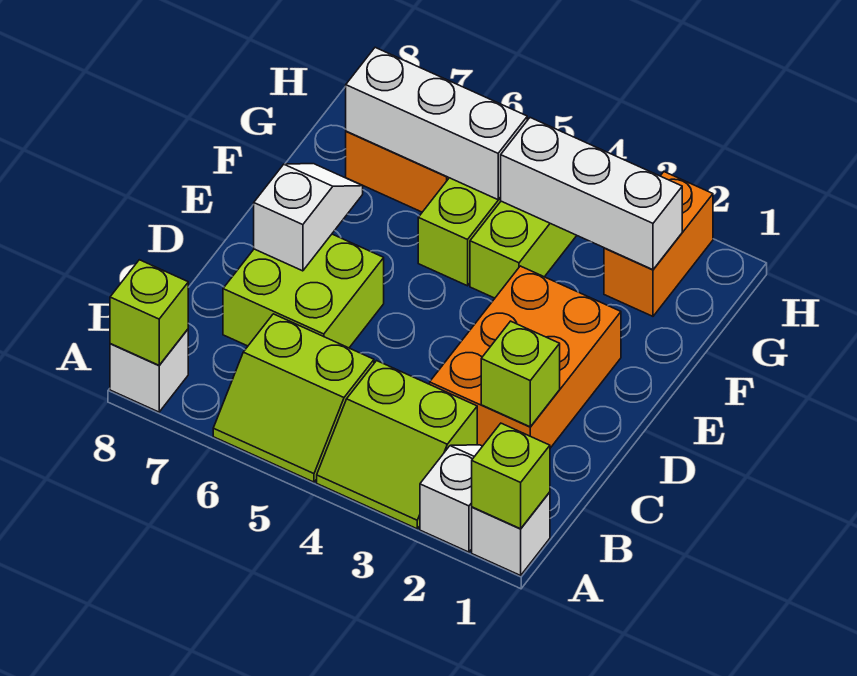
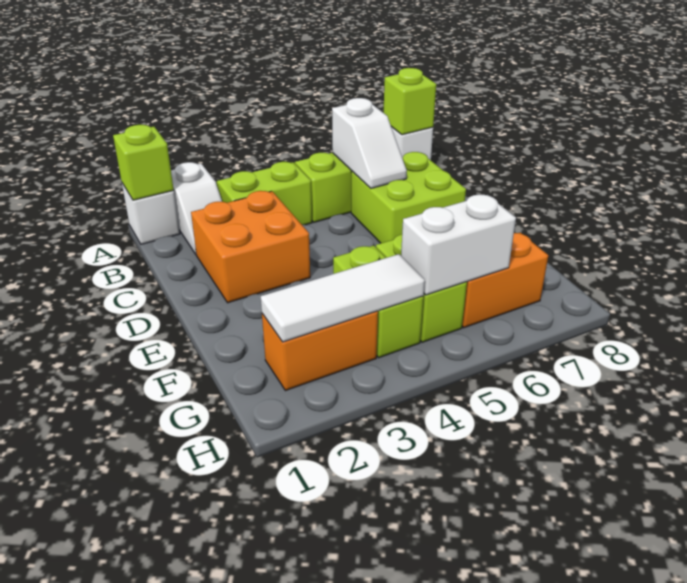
orange 2x3 brick [430,266,621,448] -> orange 2x2 brick [191,191,310,303]
lime 1x1 brick [481,321,560,427] -> none
white 1x2 slope [254,164,363,271] -> white 1x2 slope moved to [332,98,407,188]
orange 1x2 brick [604,172,713,316] -> orange 1x2 brick turned to [262,311,378,391]
white 1x3 brick [501,118,682,270] -> white 1x3 tile [261,254,425,342]
white 1x3 brick [346,47,527,200] -> white 1x2 brick [401,194,516,295]

